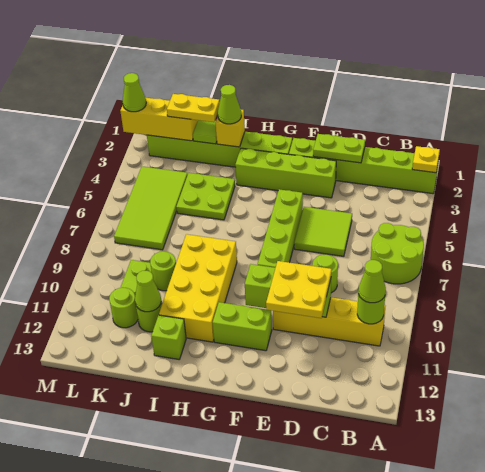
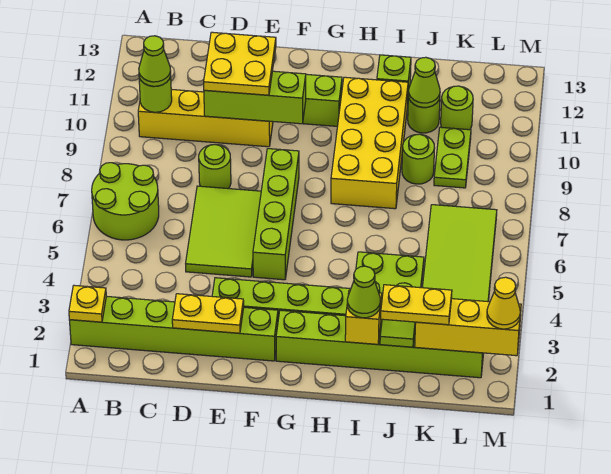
lime 1x2 plate [313,134,365,163] -> yellow 1x2 plate [172,294,244,333]
lime 2x2 tile [294,207,352,256] -> lime 2x3 tile [186,186,261,277]
lime 1x1 cone [123,73,146,112] -> yellow 1x1 cone [487,277,520,329]

